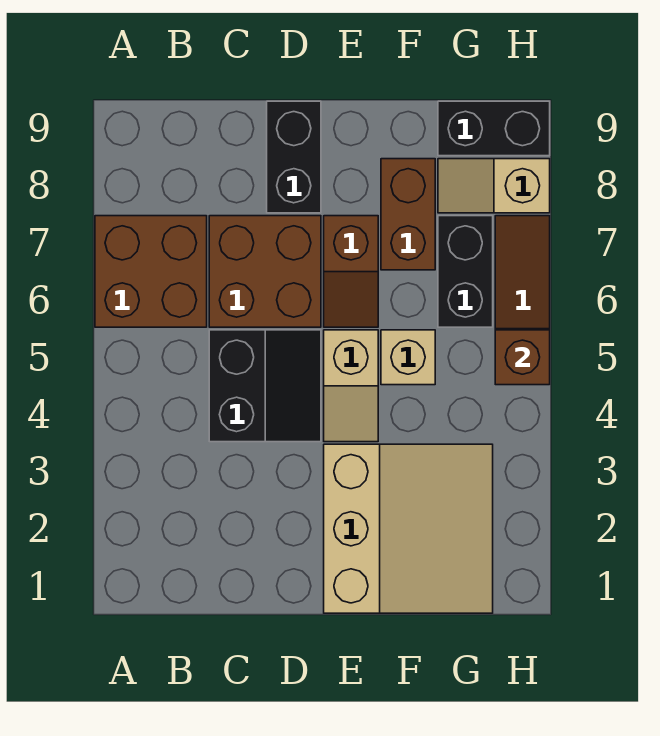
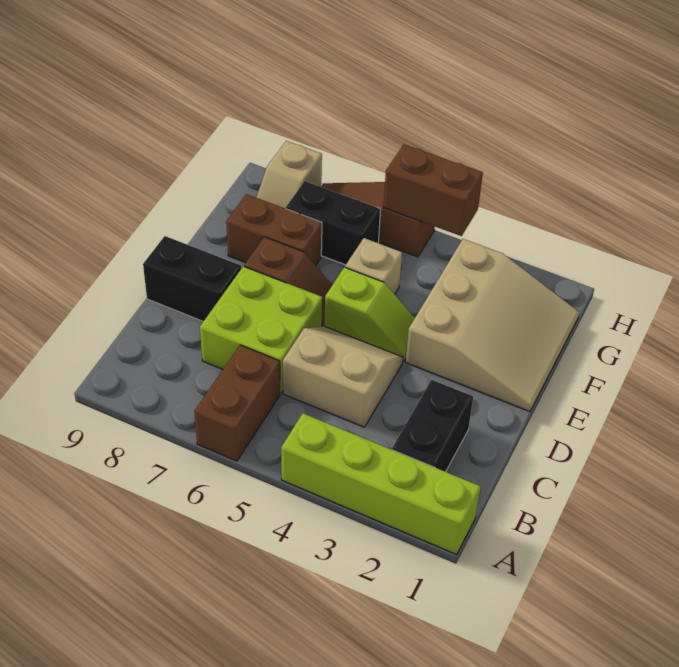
none -> lime 1x4 brick [281,414,481,555]
brown 2x2 brick [95,216,207,327] -> brown 1x2 brick [194,345,280,461]
black 2x2 slope [209,330,321,442] -> tan 2x2 slope [283,326,403,427]
brown 2x2 brick [209,216,321,327] -> lime 2x2 brick [200,266,322,393]
tan 3x3 slope [324,444,493,613] -> tan 3x3 slope turned to [406,239,579,412]
tan 1x2 slope [324,330,378,442] -> lime 1x2 slope [324,267,415,362]
black 1x2 brick [438,101,550,156] -> black 1x2 brick moved to [392,380,473,472]
brown 1x1 brick [495,330,550,385] -> brown 1x2 brick [383,144,483,236]

